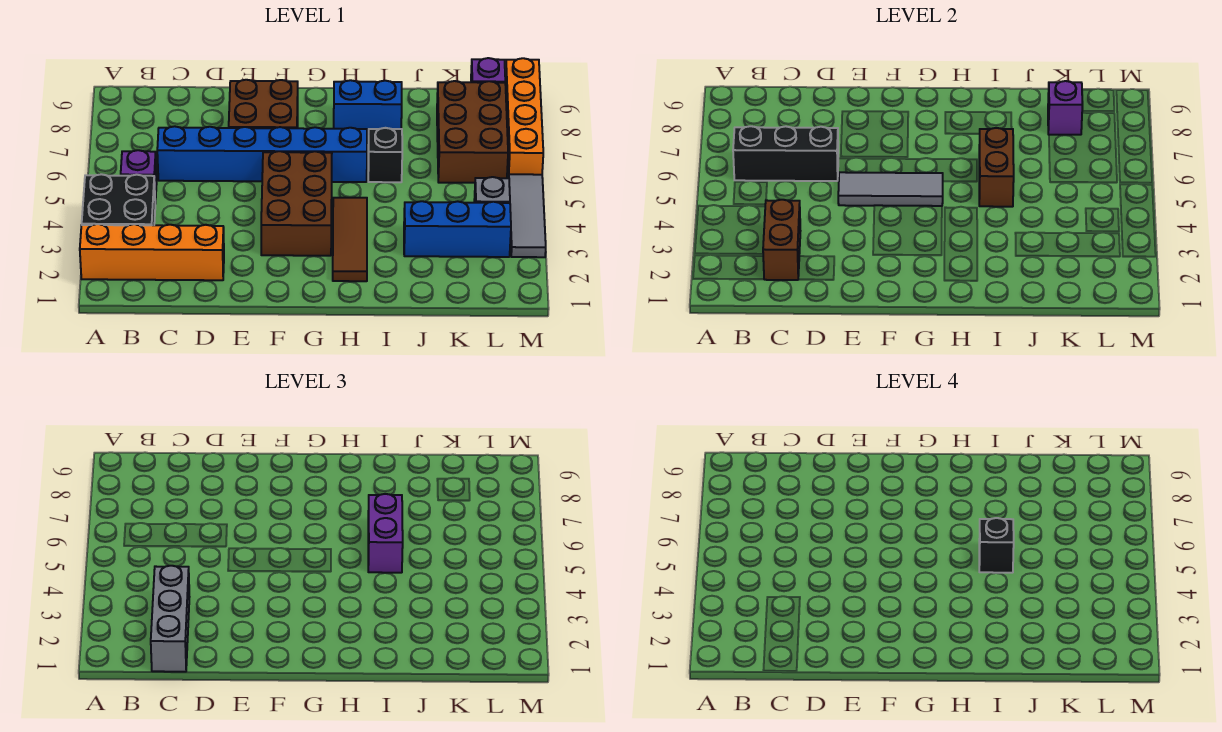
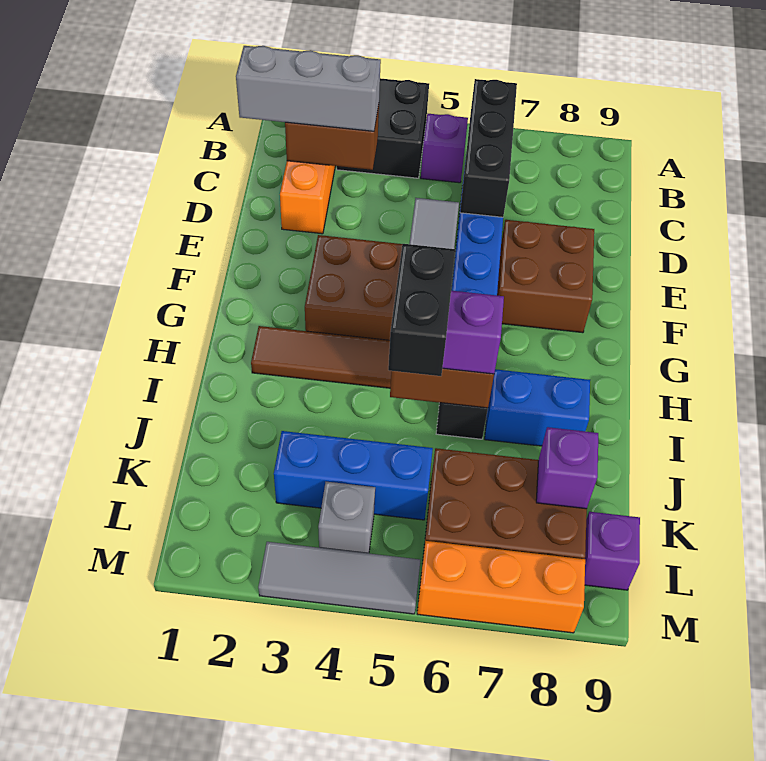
blue 1x2 brick [334,80,402,134] -> blue 1x2 brick turned to [485,369,590,446]
black 1x1 brick [979,518,1014,573] -> black 1x2 brick [388,244,455,376]
blue 1x3 brick [404,201,511,257] -> blue 1x3 brick turned to [274,431,433,520]
orange 1x4 brick [505,58,543,178] -> orange 1x3 brick [417,541,585,633]

